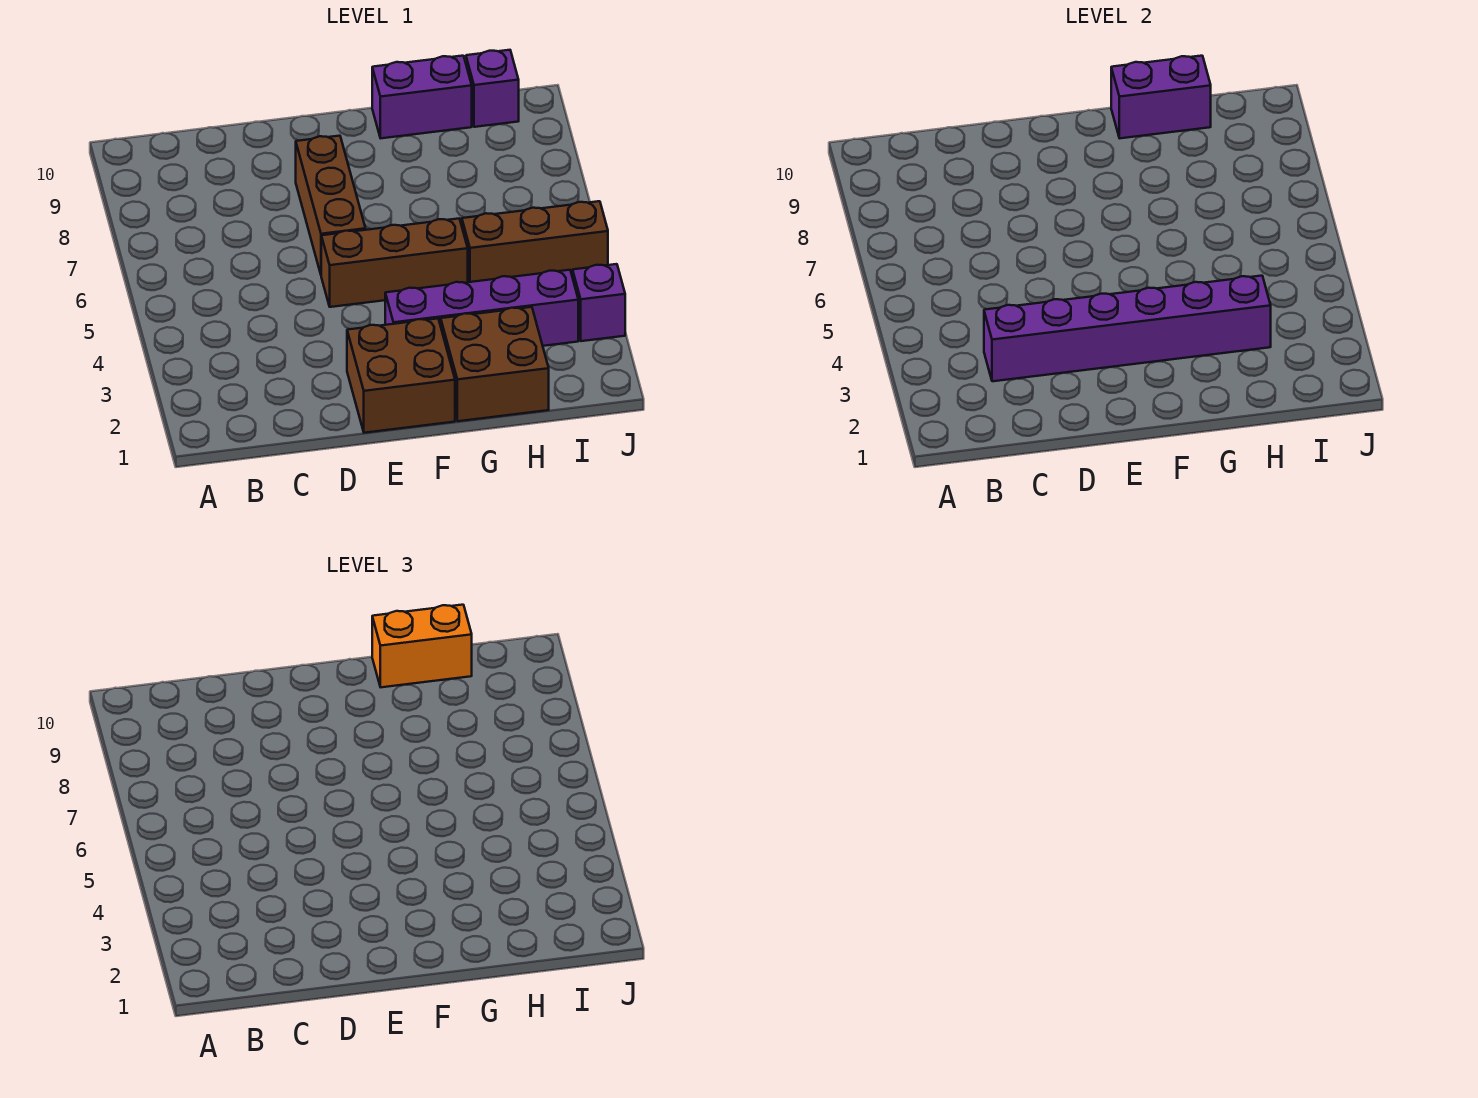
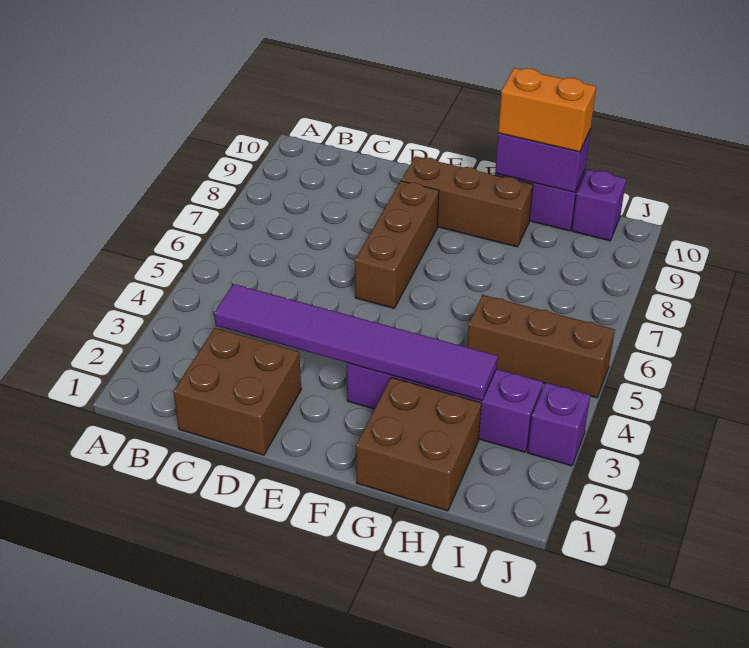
purple 1x6 brick [984,276,1271,381] -> purple 1x6 tile [214,284,498,400]
brown 2x2 brick [347,319,455,433] -> brown 2x2 brick moved to [173,328,301,455]
brown 1x3 brick [321,219,468,307] -> brown 1x3 brick moved to [402,156,533,247]

